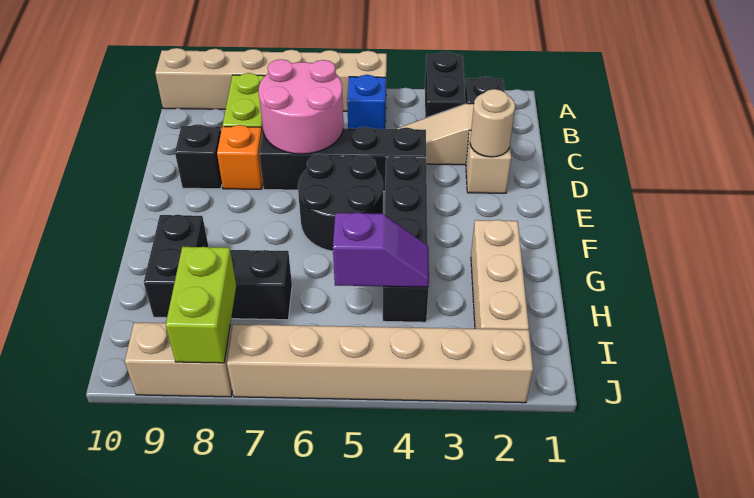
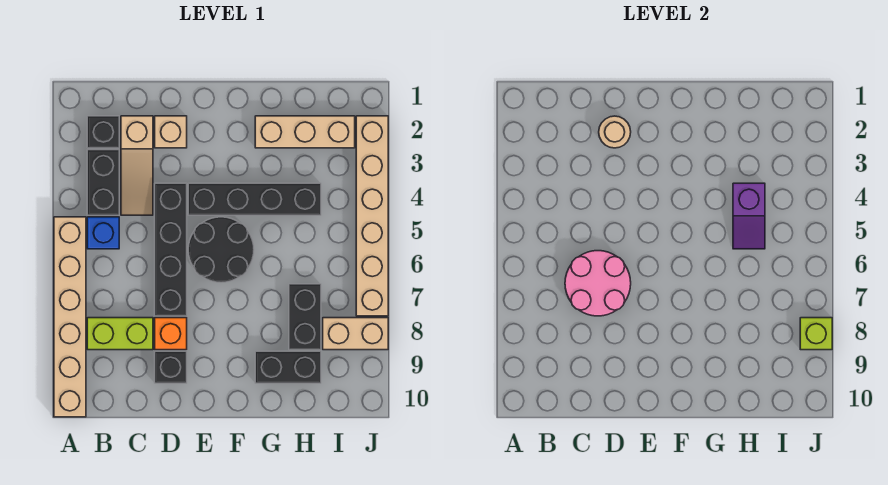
black 1x2 brick [425,52,465,118] -> black 1x2 brick turned to [87,150,119,215]
purple 1x2 slope [333,212,429,287] -> purple 1x2 slope turned to [733,183,765,249]
lime 1x2 brick [166,247,236,363] -> lime 1x1 brick [800,318,832,350]
tan 1x2 brick [125,322,232,397] -> tan 1x2 brick turned to [323,318,388,350]

